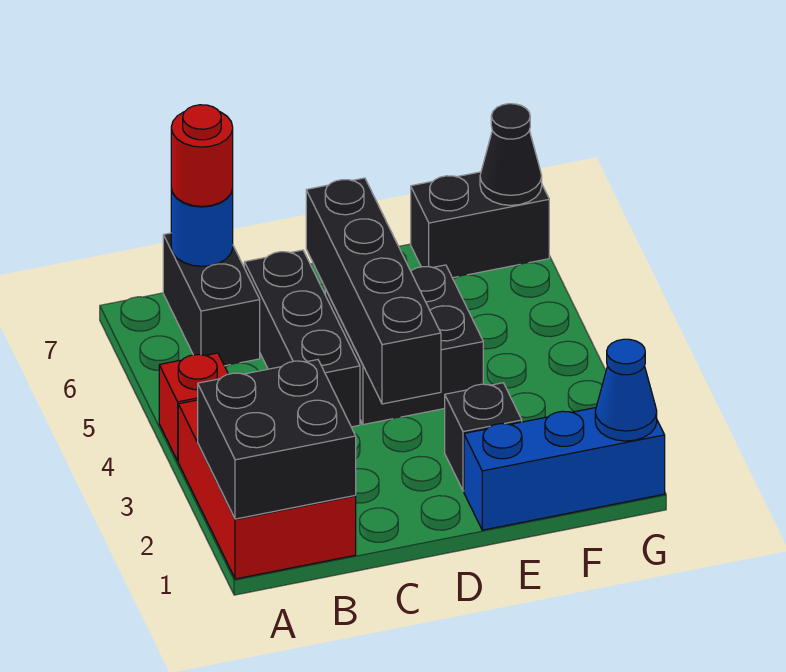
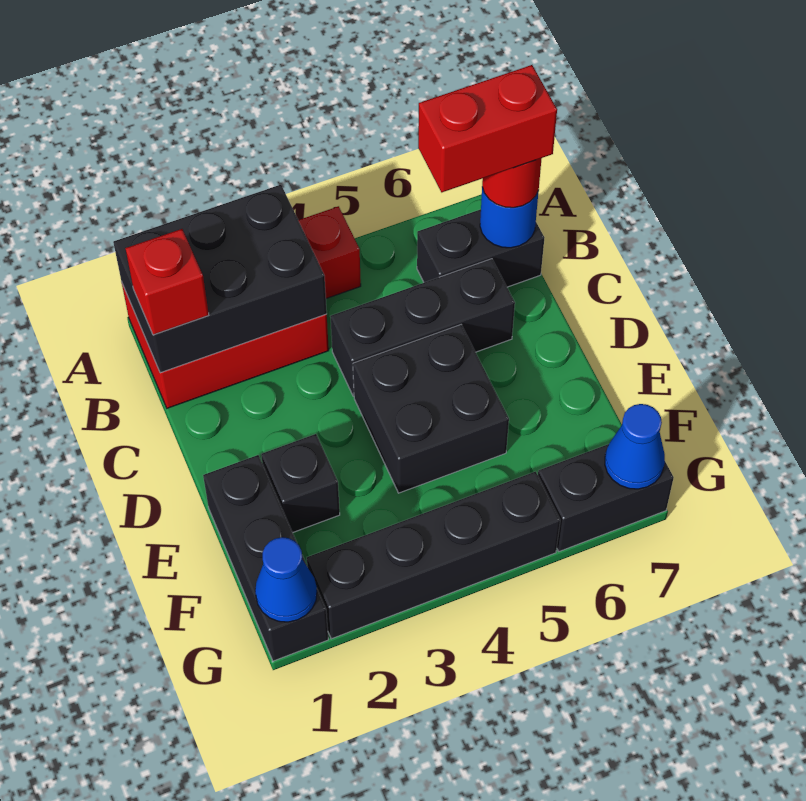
black 2x2 brick [198,360,356,519] -> black 2x3 brick [113,185,327,373]
none -> red 1x1 brick [125,229,209,335]
none -> red 1x2 brick [418,65,557,192]
black 1x4 brick [306,178,441,404] -> black 1x4 brick moved to [307,472,560,639]
blue 1x3 brick [464,408,665,530] -> black 1x3 brick [203,455,328,661]
black 1x2 brick [411,172,549,278] -> black 1x2 brick turned to [538,444,674,551]
black 1x1 cone [480,104,542,205] -> blue 1x1 cone [605,404,665,489]

